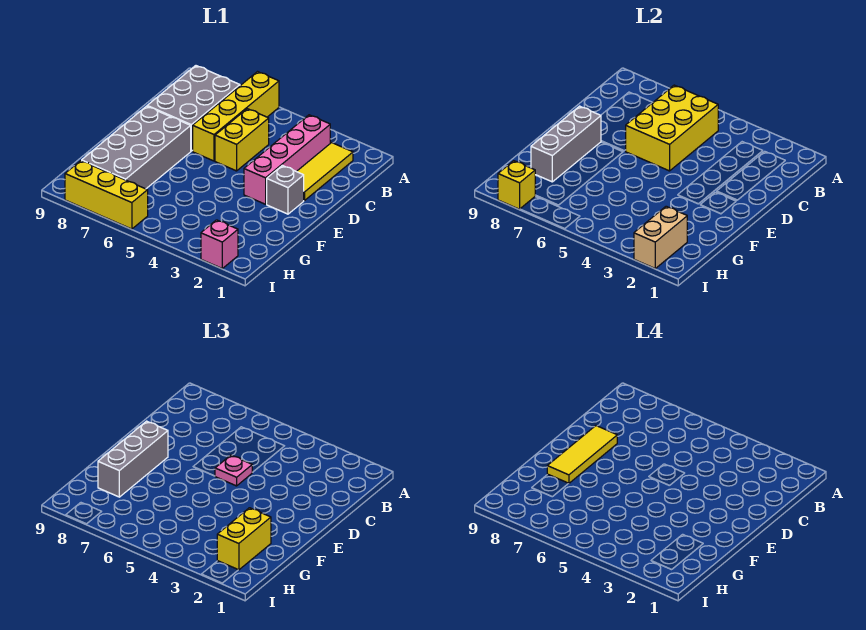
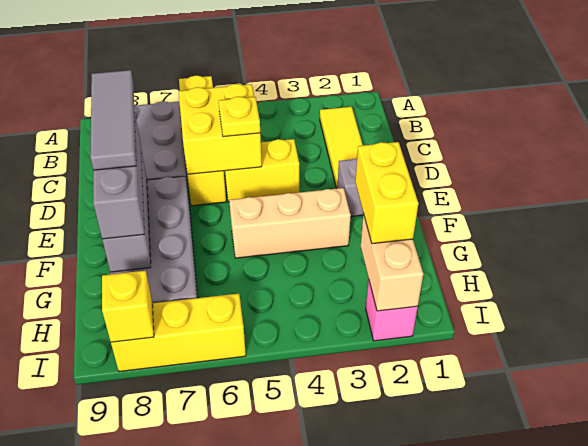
pink 1x4 brick [244,115,330,204] -> none
yellow 2x3 brick [626,85,718,171] -> yellow 2x2 brick [179,84,262,174]
yellow 1x2 brick [215,109,269,171] -> yellow 1x2 brick turned to [224,139,299,202]
pink 1x1 plate [215,455,252,486] -> yellow 1x1 plate [219,97,260,137]
yellow 1x3 tile [547,426,617,484] -> grey 1x3 tile [90,70,136,170]
none -> tan 1x3 brick [229,188,351,258]

